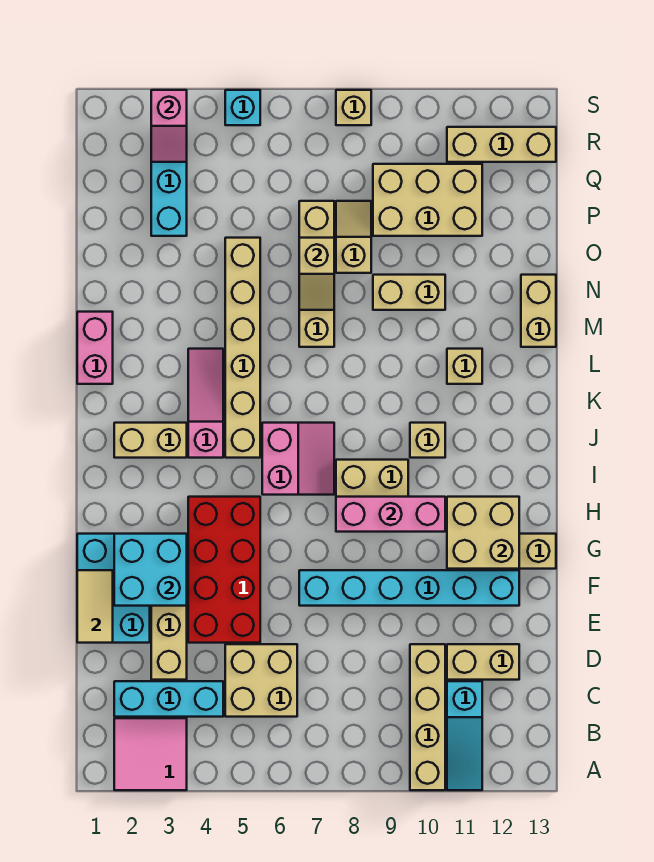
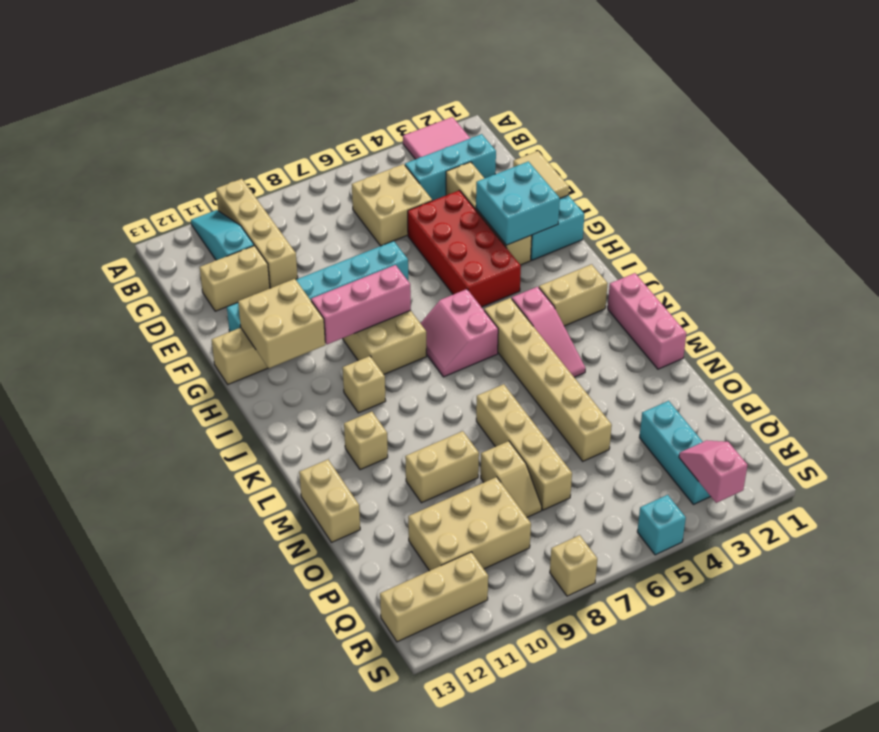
pink 1x2 brick [77,312,113,384] -> pink 1x3 brick [608,273,686,369]
tan 1x2 slope [299,238,334,310] -> none

